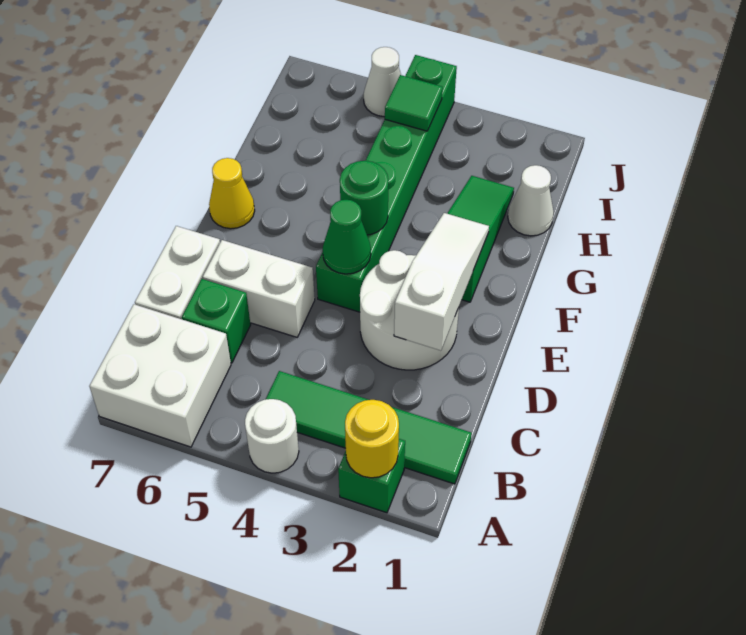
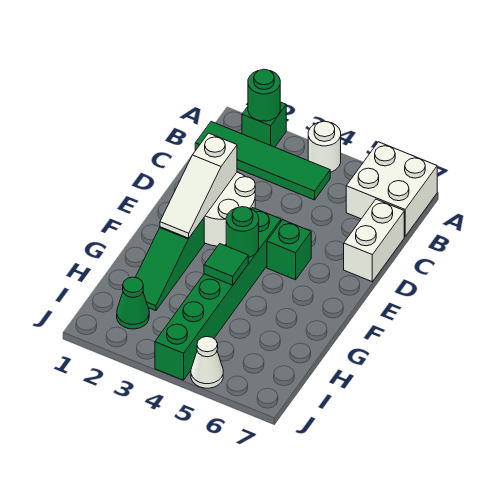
yellow 1x1 round brick [345,400,399,478] -> green 1x1 round brick [248,69,280,121]
green 1x1 brick [182,279,251,363] -> green 1x1 brick moved to [267,220,311,280]
white 1x2 brick [203,240,315,337] -> none
green 1x1 cone [323,200,371,274] -> green 1x1 cone moved to [117,277,149,329]
yellow 1x1 cone [209,158,255,229] -> none
white 1x1 cone [508,165,554,236] -> none
green 1x1 tile [385,75,443,131] -> green 1x1 tile moved to [204,244,248,285]

